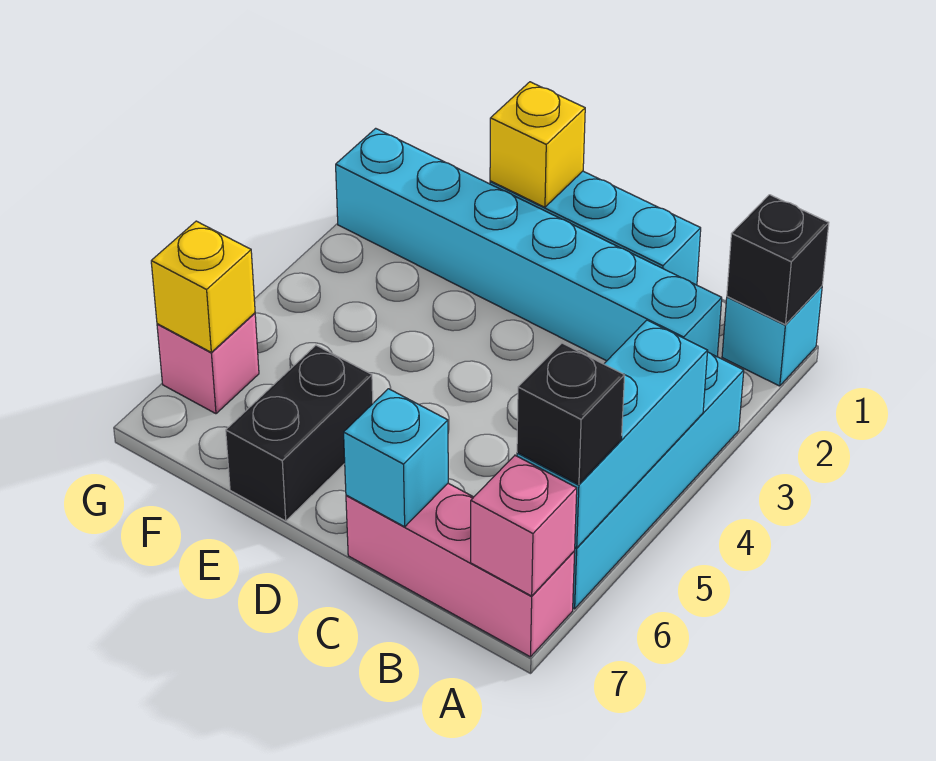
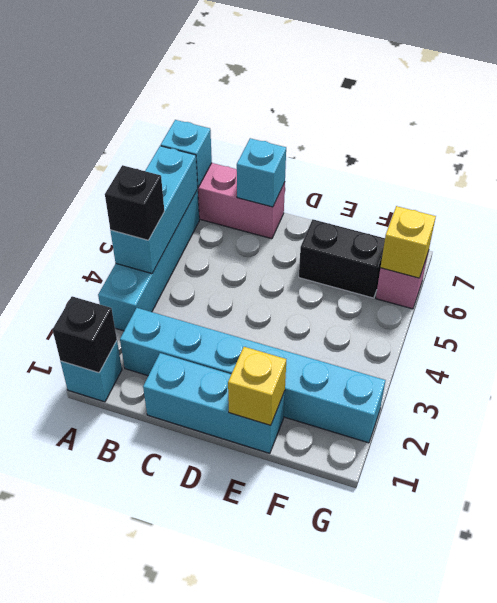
black 1x1 brick [517,343,625,485] -> black 1x1 brick moved to [105,165,164,240]
pink 1x1 brick [471,456,577,596] -> cyan 1x1 brick [161,120,212,187]
black 1x2 brick [226,345,373,521] -> black 1x2 brick turned to [299,219,385,298]

